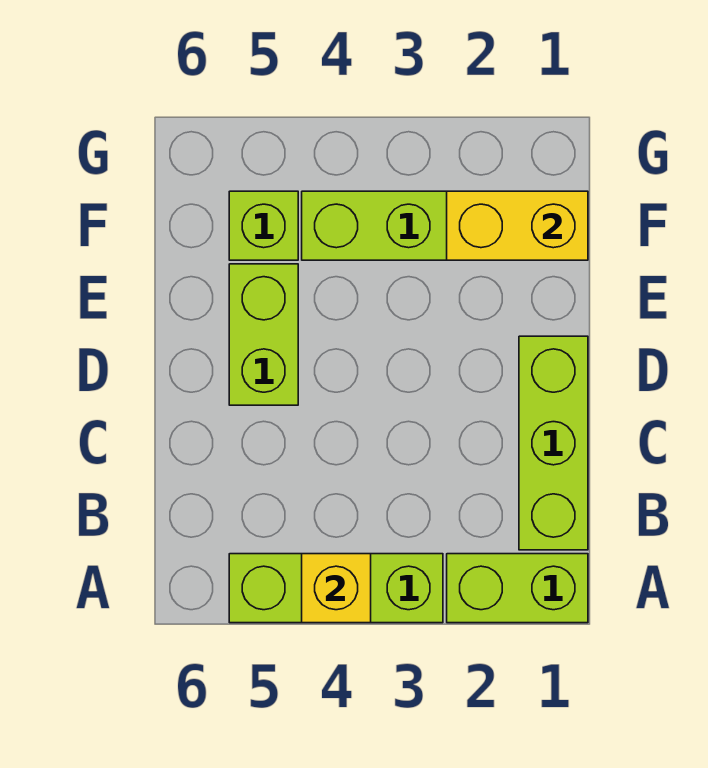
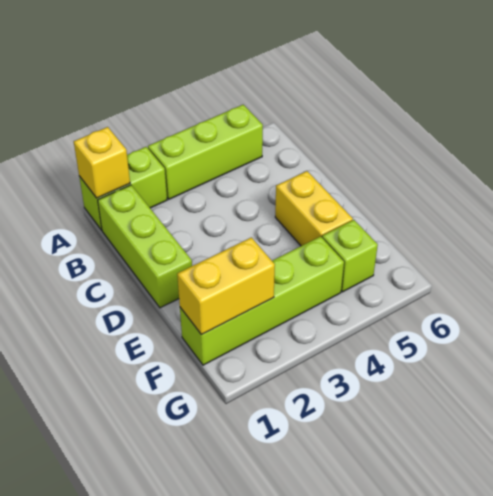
yellow 1x1 brick [302,554,371,623] -> yellow 1x1 brick moved to [74,127,130,198]
lime 1x2 brick [229,264,298,405] -> yellow 1x2 brick [275,171,353,246]

